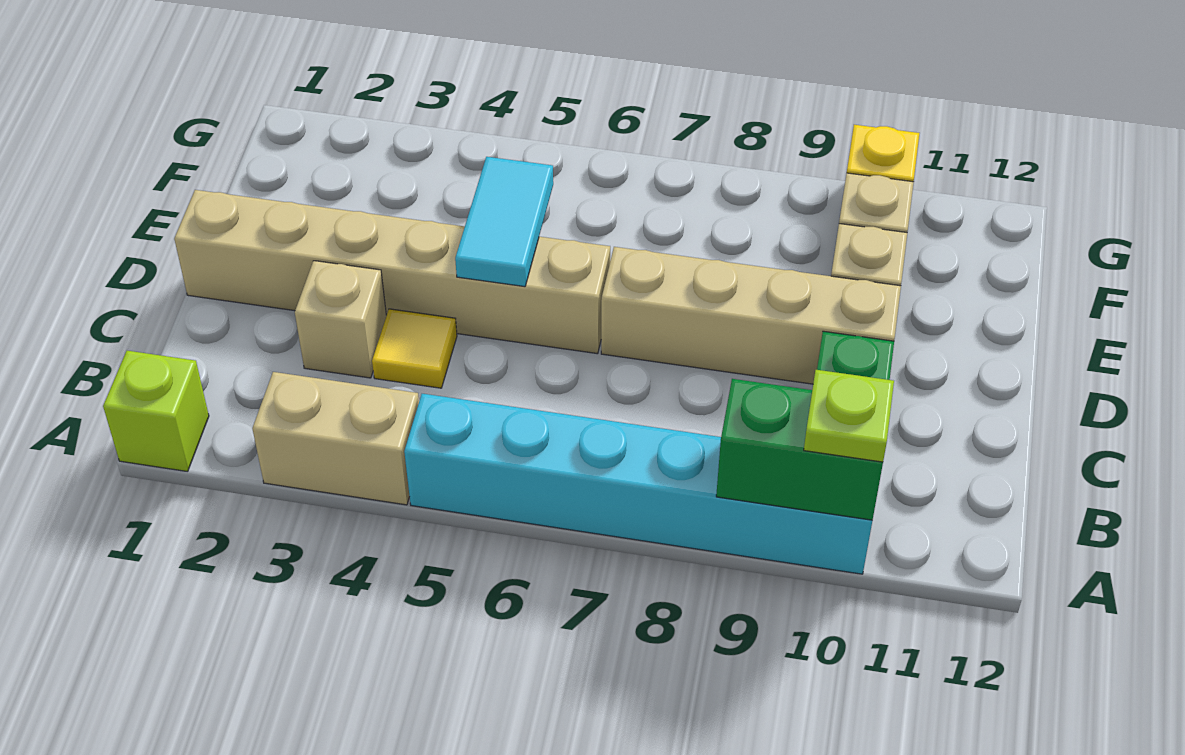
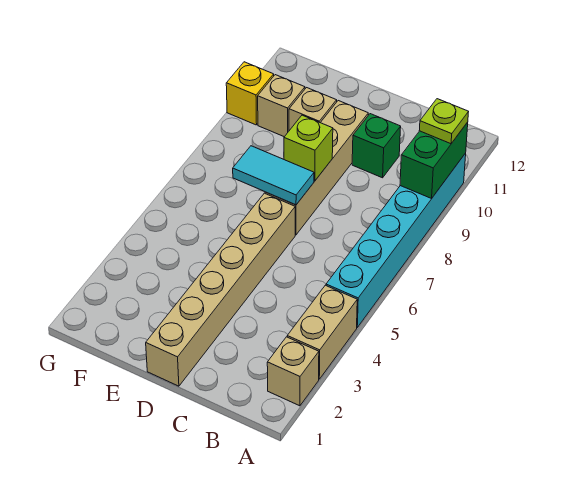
lime 1x1 brick [103,351,209,472] -> lime 1x1 brick moved to [284,115,333,181]
tan 1x1 brick [295,261,386,378] -> tan 1x1 brick moved to [267,337,319,406]
yellow 1x1 tile [372,309,457,388] -> none
cyan 1x2 tile [455,157,553,287] -> cyan 1x2 tile moved to [233,146,314,205]

